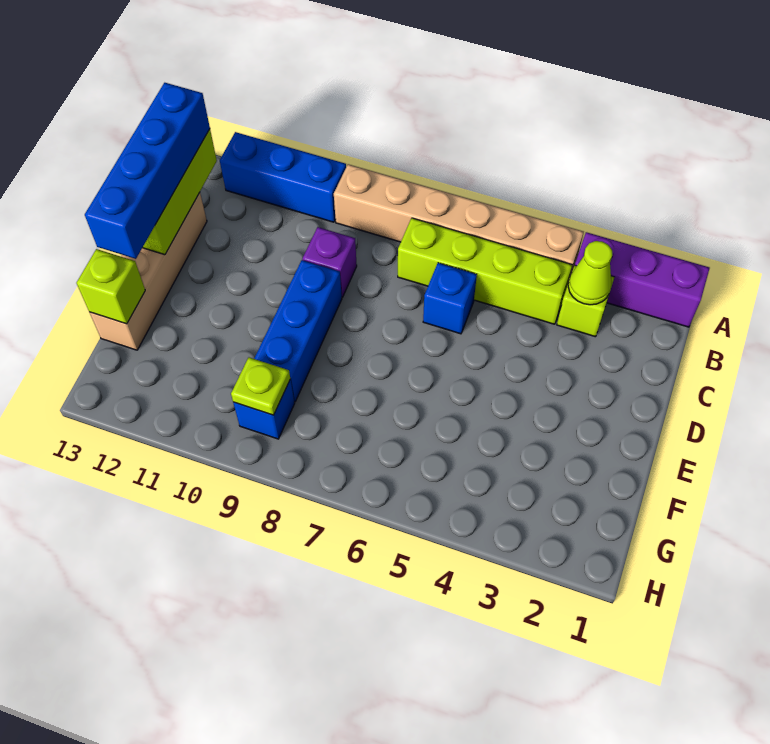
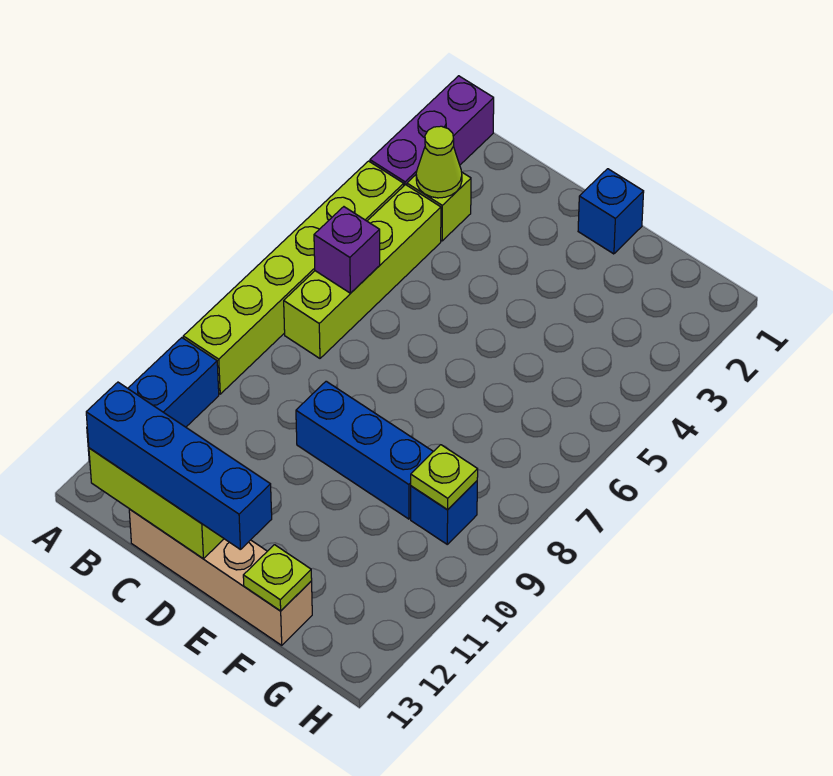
tan 1x6 brick [334,164,584,283] -> lime 1x6 brick [183,161,404,394]
blue 1x1 brick [423,263,477,334] -> blue 1x1 brick moved to [578,169,644,254]
purple 1x1 brick [302,227,357,297] -> purple 1x1 brick moved to [314,207,380,293]
lime 1x1 brick [77,249,145,324] -> lime 1x1 plate [243,545,312,611]

